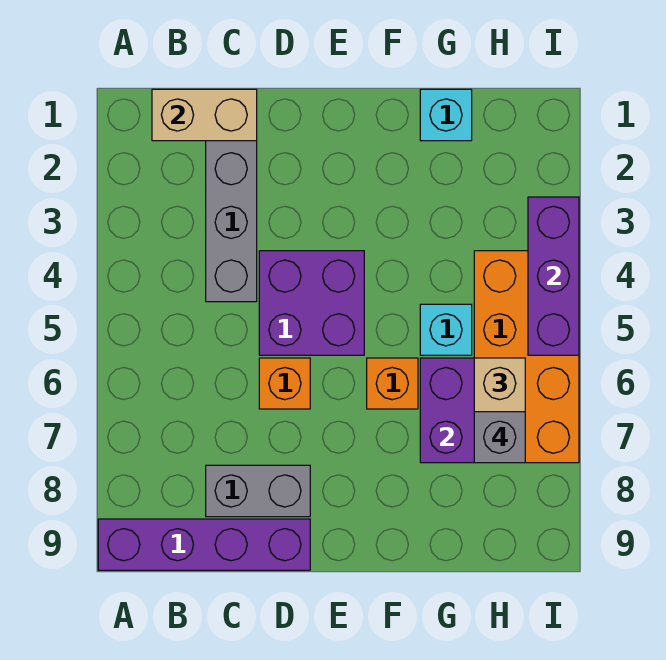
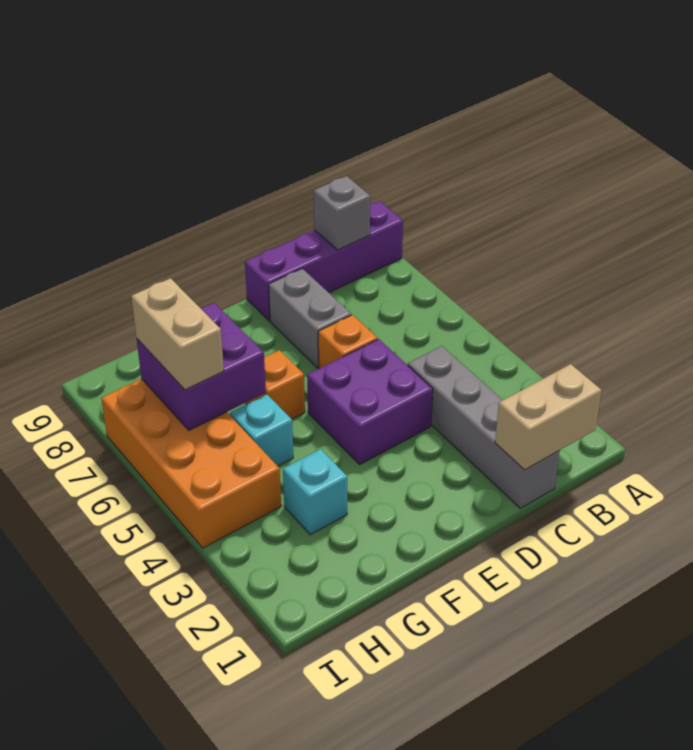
grey 1x2 brick [206,465,310,517] -> grey 1x2 brick turned to [269,269,351,368]
cyan 1x1 brick [420,89,472,141] -> cyan 1x1 brick moved to [283,449,347,535]
grey 1x1 brick [474,412,525,463] -> grey 1x1 brick moved to [314,176,370,250]
purple 1x3 brick [528,197,579,355] -> none

